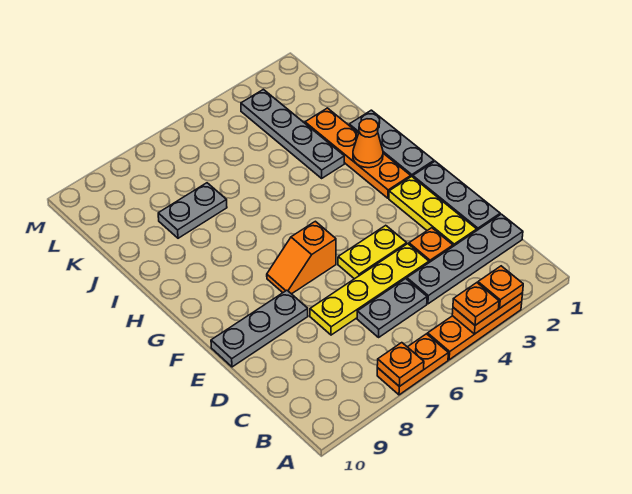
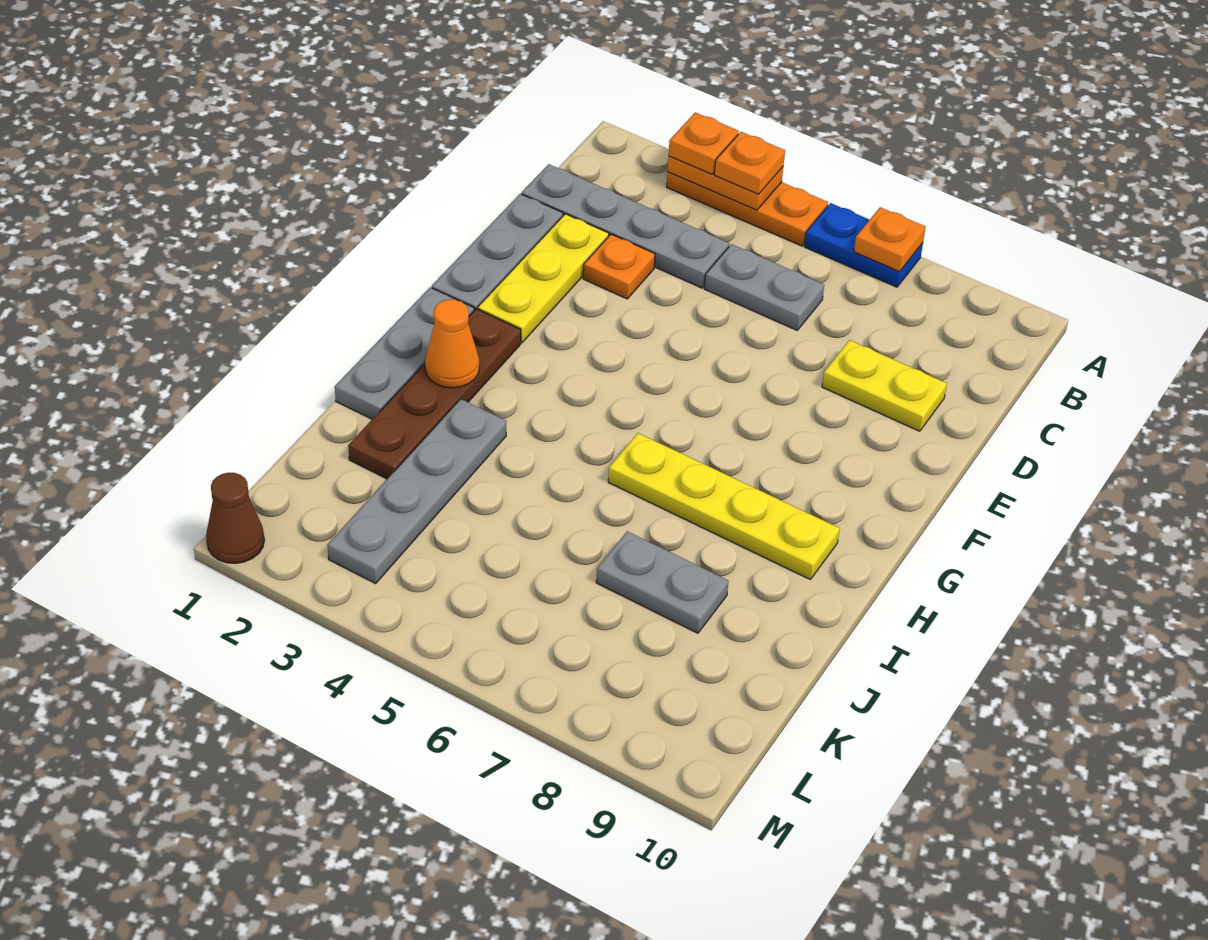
orange 1x2 plate [377,334,448,395] -> blue 1x2 plate [804,203,923,287]
yellow 1x4 plate [310,244,429,335] -> yellow 1x4 plate moved to [608,433,840,580]
yellow 1x2 plate [338,225,407,279] -> yellow 1x2 plate moved to [822,340,947,431]
grey 1x3 plate [211,290,308,367] -> none
orange 1x2 slope [267,221,336,294] -> none
orange 1x4 plate [305,108,411,198] -> brown 1x4 plate [348,309,521,479]
none -> brown 1x1 cone [206,473,264,563]

